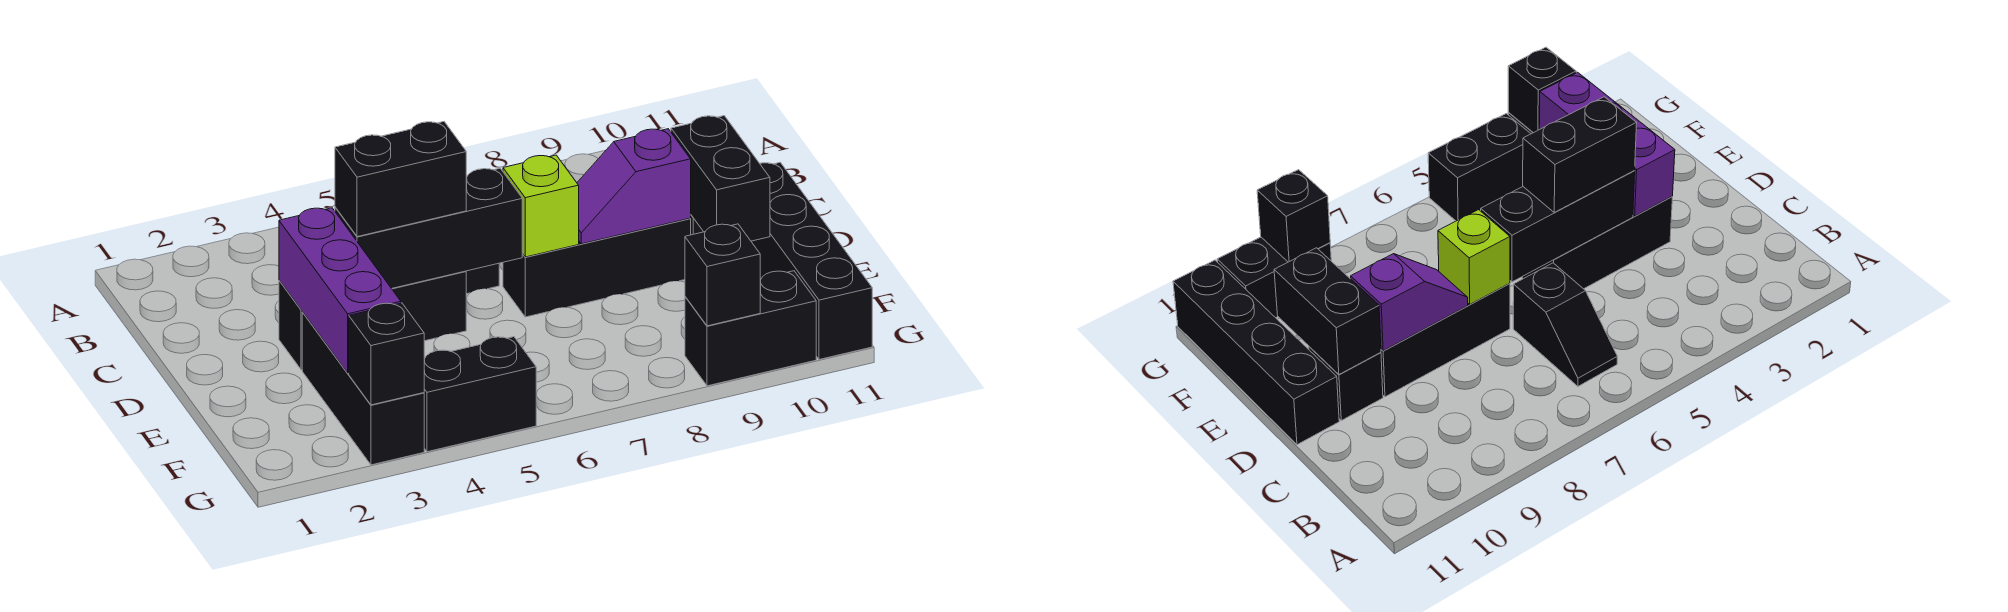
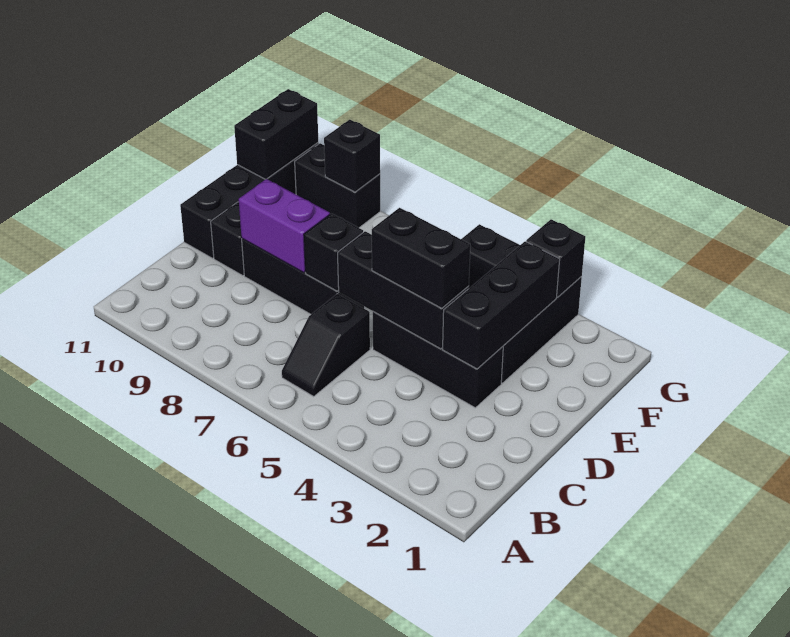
purple 1x3 brick [279,208,401,373] -> black 1x3 brick [443,241,560,369]
lime 1x1 brick [503,155,579,257] -> black 1x1 brick [304,213,363,291]
purple 1x2 slope [577,129,691,244] -> purple 1x2 brick [239,179,330,273]
black 1x2 brick [671,116,770,241] -> black 1x2 brick moved to [234,89,318,179]

